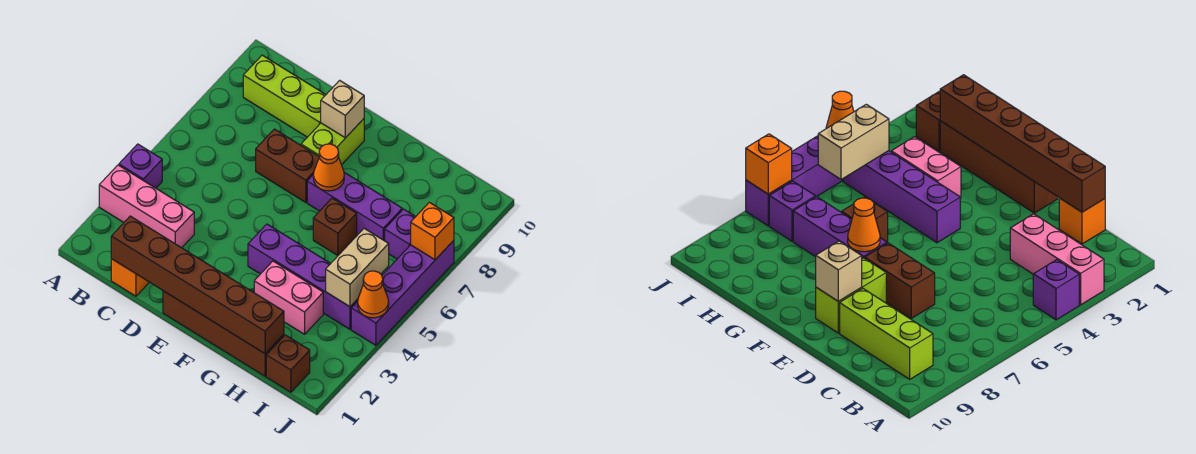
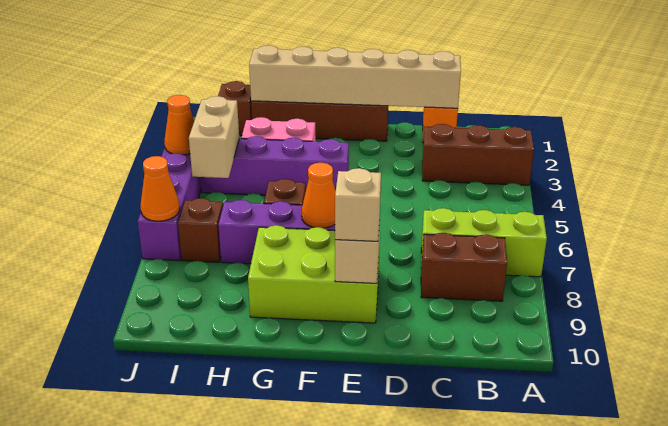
pink 1x3 brick [99,165,194,248] -> brown 1x3 brick [422,124,534,185]
purple 1x1 brick [119,144,162,188] -> none
lime 1x3 brick [243,55,326,137] -> lime 1x3 brick moved to [421,208,547,277]
brown 1x6 brick [111,216,284,354] -> tan 1x6 brick [249,45,461,108]
brown 1x2 brick [256,129,319,202] -> brown 1x2 brick moved to [421,233,507,301]
lime 1x2 brick [301,119,364,165] -> lime 2x3 brick [248,225,380,323]
none -> tan 1x1 brick [335,168,381,241]
purple 1x1 brick [385,209,416,259] -> brown 1x1 brick [178,198,223,262]
orange 1x1 brick [411,202,454,260] -> orange 1x1 cone [141,156,180,221]

